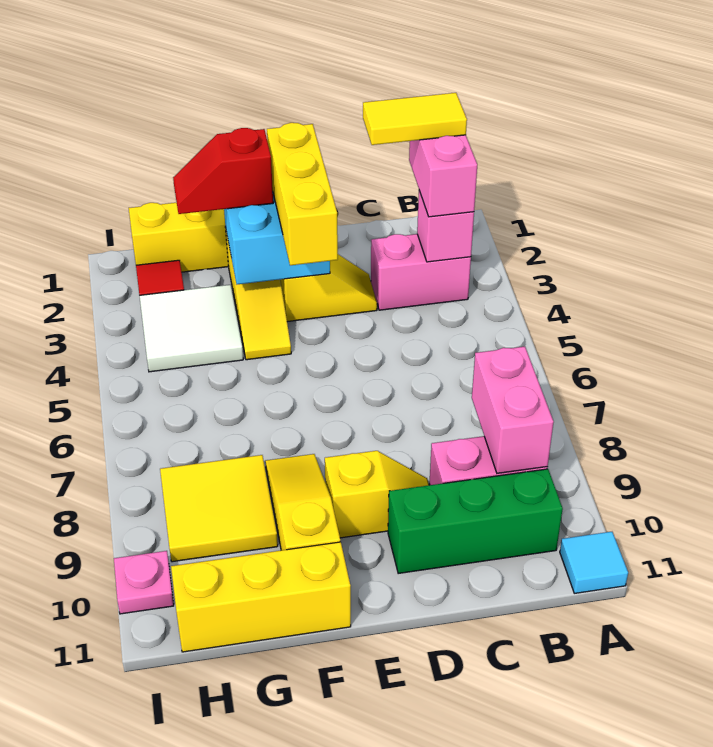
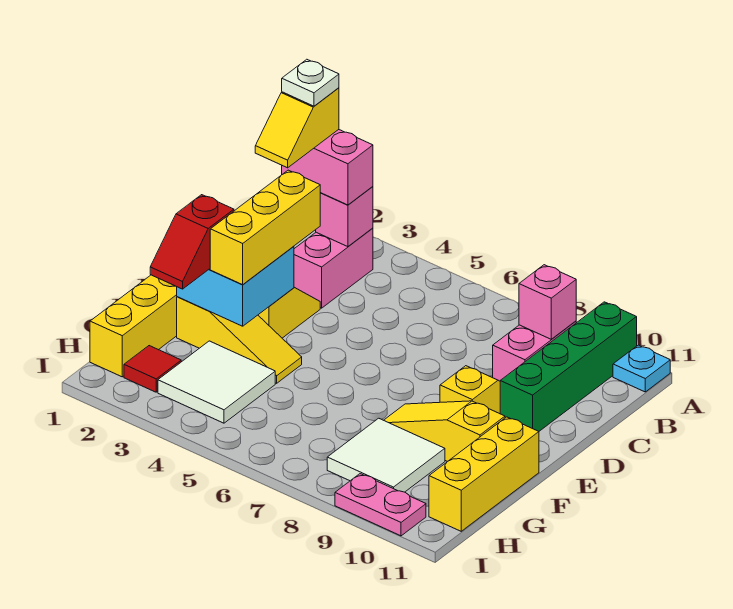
cyan 1x1 tile [560,532,628,593] -> cyan 1x1 plate [613,345,670,392]
yellow 1x2 tile [363,93,467,145] -> yellow 1x2 slope [255,88,339,168]
none -> white 1x1 plate [282,59,339,106]
pink 1x2 brick [472,347,554,473] -> pink 1x1 brick [519,265,576,339]
green 1x3 brick [388,469,563,574] -> green 1x4 brick [500,302,637,431]
yellow 1x3 brick [267,123,338,265] -> yellow 1x3 brick turned to [210,170,320,285]
yellow 2x2 tile [160,455,278,562] -> white 2x2 tile [327,418,445,492]
pink 1x1 plate [114,551,174,614] -> pink 1x2 plate [335,474,426,536]

